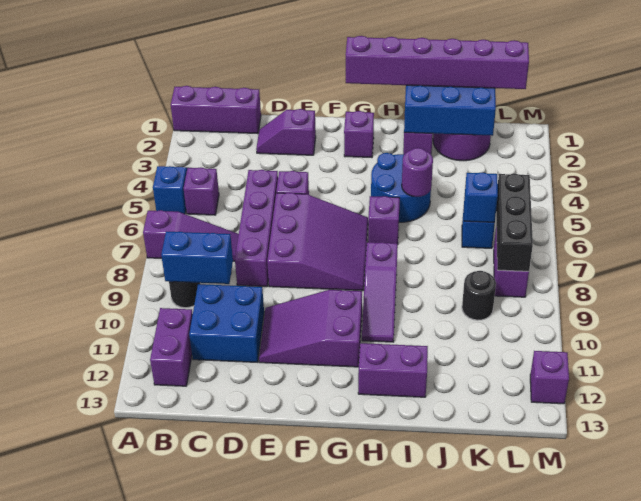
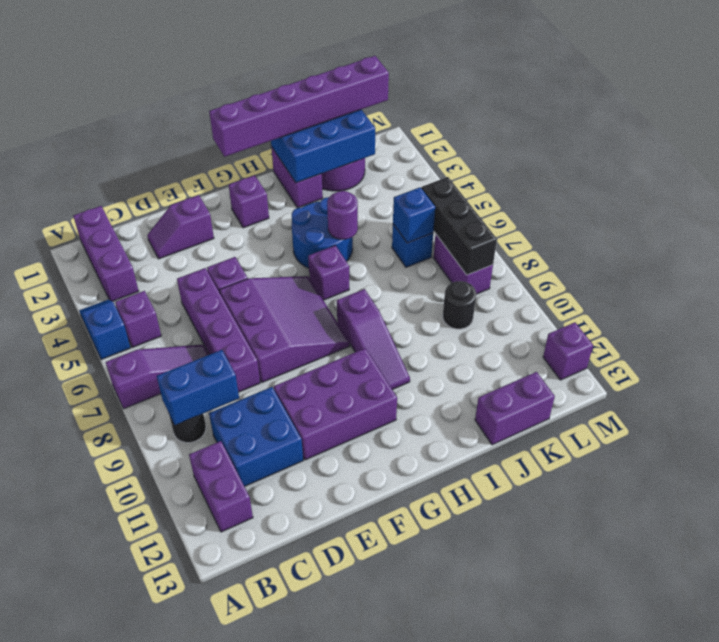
purple 1x3 brick [171,86,261,134] -> purple 1x3 brick turned to [73,206,139,301]
purple 2x3 slope [259,290,362,367] -> purple 2x3 brick [274,348,397,460]
purple 1x2 brick [358,343,428,397] -> purple 1x2 brick moved to [475,372,555,445]

